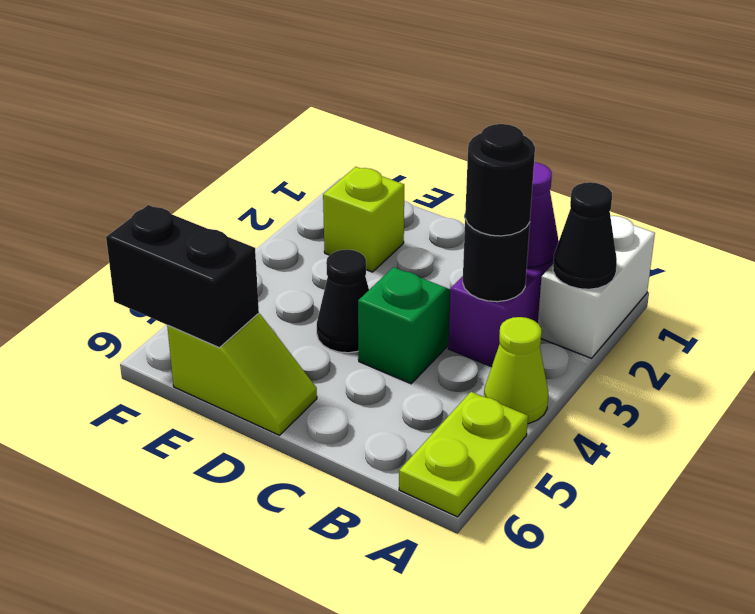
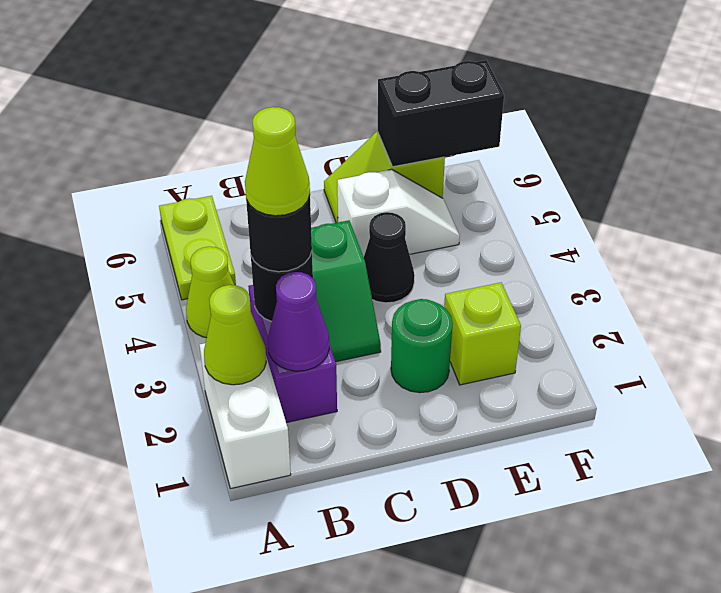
black 1x1 cone [553,182,617,289] -> lime 1x1 cone [204,285,266,385]
none -> lime 1x1 cone [245,107,310,216]
none -> green 1x1 round brick [391,299,453,393]
none -> white 1x2 slope [337,169,460,257]

